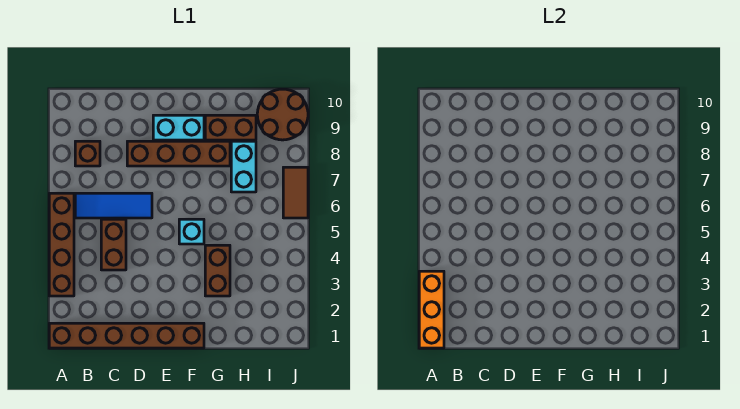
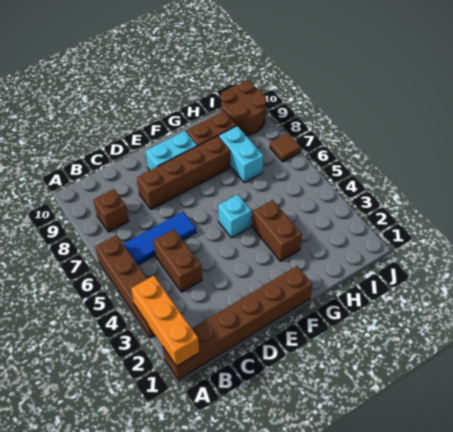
brown 1x2 tile [283,167,308,218] -> brown 1x1 tile [270,133,301,162]

